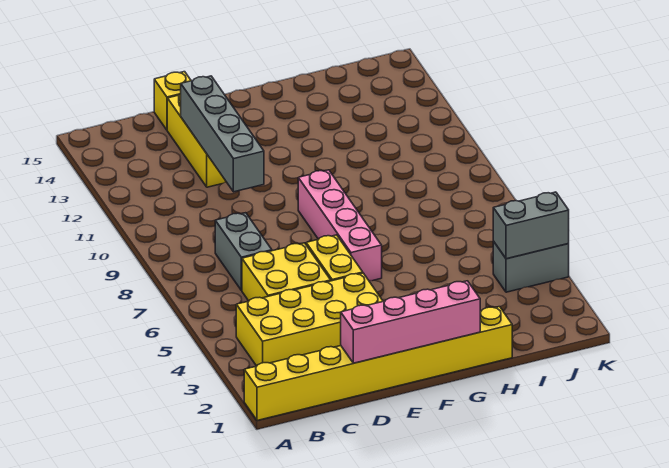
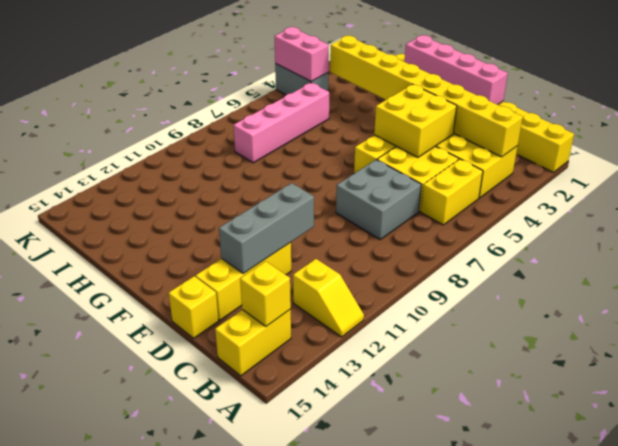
none -> yellow 1x2 slope [293,259,364,337]
none -> yellow 1x8 brick [330,36,523,157]
none -> yellow 1x2 brick [421,159,483,225]
none -> yellow 1x2 brick [215,309,291,376]
none -> yellow 1x1 brick [240,261,291,326]
grey 1x2 brick [215,213,272,290] -> grey 2x2 brick [336,160,421,239]
none -> yellow 2x2 brick [374,84,457,157]
grey 1x4 brick [181,76,264,192] -> grey 1x3 brick [219,183,314,274]
pink 1x4 brick [298,170,382,281] -> pink 1x4 brick moved to [233,83,329,163]
grey 1x2 brick [493,192,569,259] -> pink 1x2 brick [275,27,329,81]

